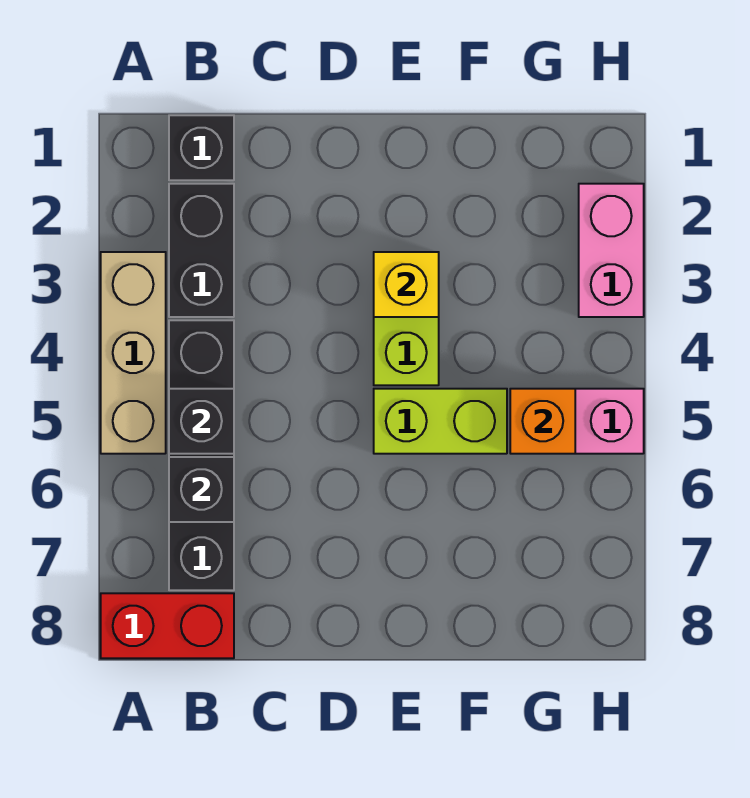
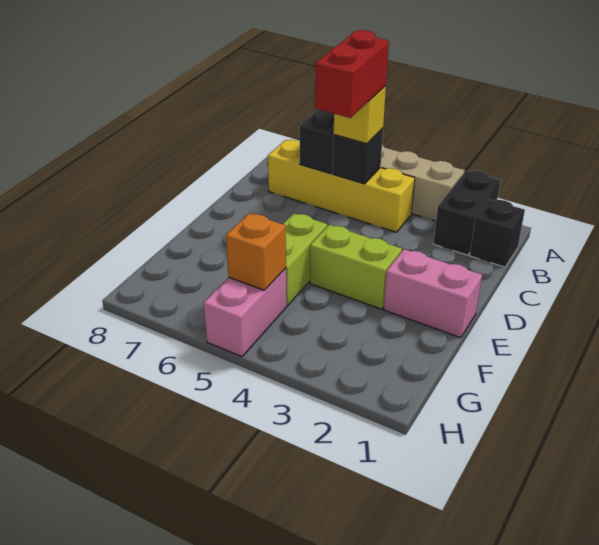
red 1x2 brick [101,593,234,658] -> red 1x2 brick moved to [315,30,389,118]
black 1x2 brick [169,184,234,317] -> black 1x2 brick turned to [433,171,500,255]
black 1x4 brick [169,320,234,590] -> yellow 1x4 brick [268,140,415,232]
yellow 1x1 brick [374,252,439,317] -> yellow 1x1 brick moved to [334,86,386,144]
pink 1x2 brick [579,184,644,317] -> pink 1x2 brick moved to [384,249,482,338]

